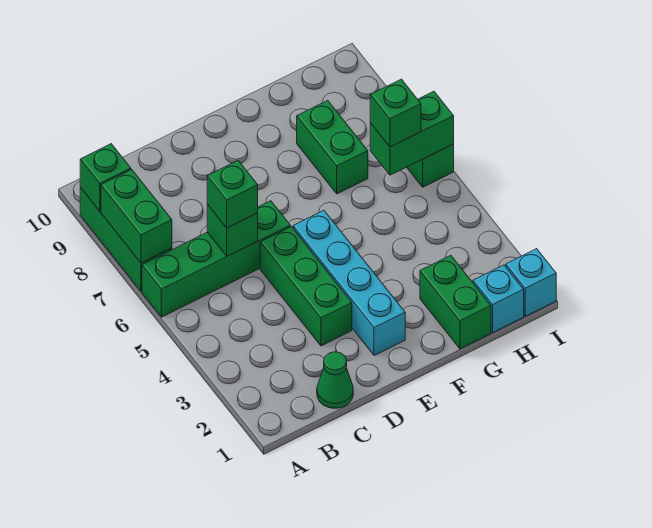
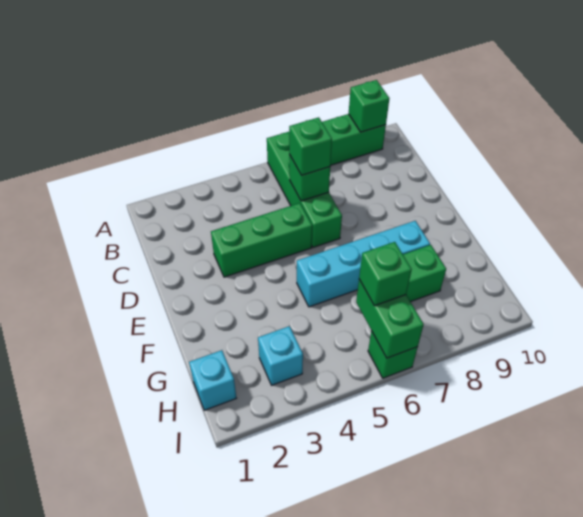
green 1x2 brick [101,170,172,263] -> none
green 1x1 cone [317,352,353,408] -> none
cyan 1x4 brick [293,210,405,356] -> cyan 1x4 brick moved to [297,221,430,307]
green 1x2 brick [420,255,491,349] -> none
cyan 1x1 brick [506,249,556,316] -> cyan 1x1 brick moved to [258,326,303,385]

